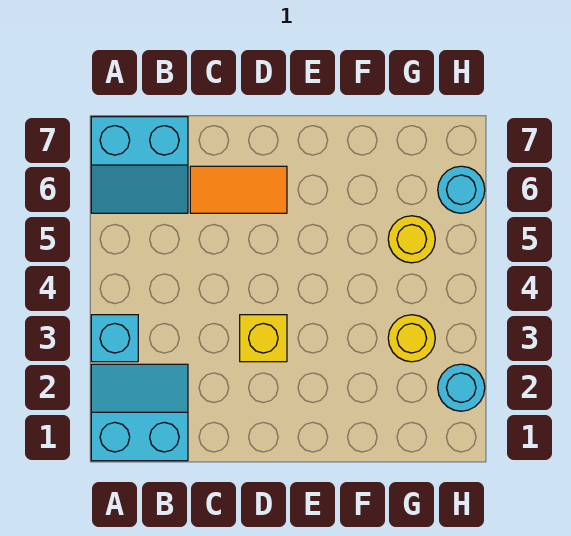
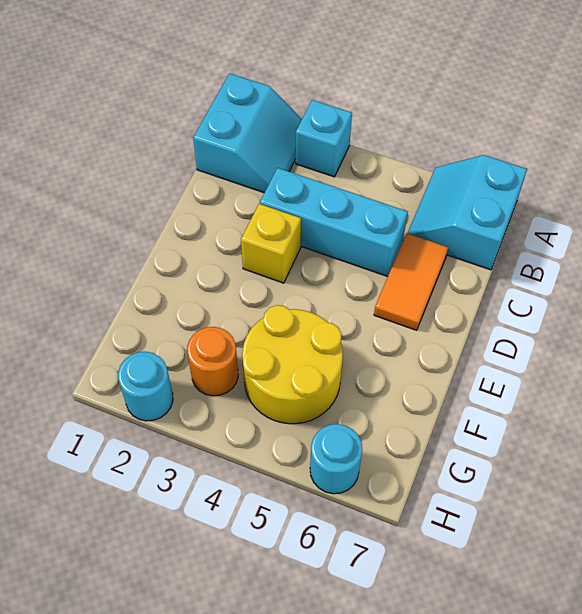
none -> cyan 1x3 brick [260,168,408,277]
yellow 1x1 round brick [388,315,435,362] -> orange 1x1 round brick [187,327,238,396]
yellow 1x1 round brick [388,216,435,263] -> yellow 2x2 round brick [242,305,343,424]

